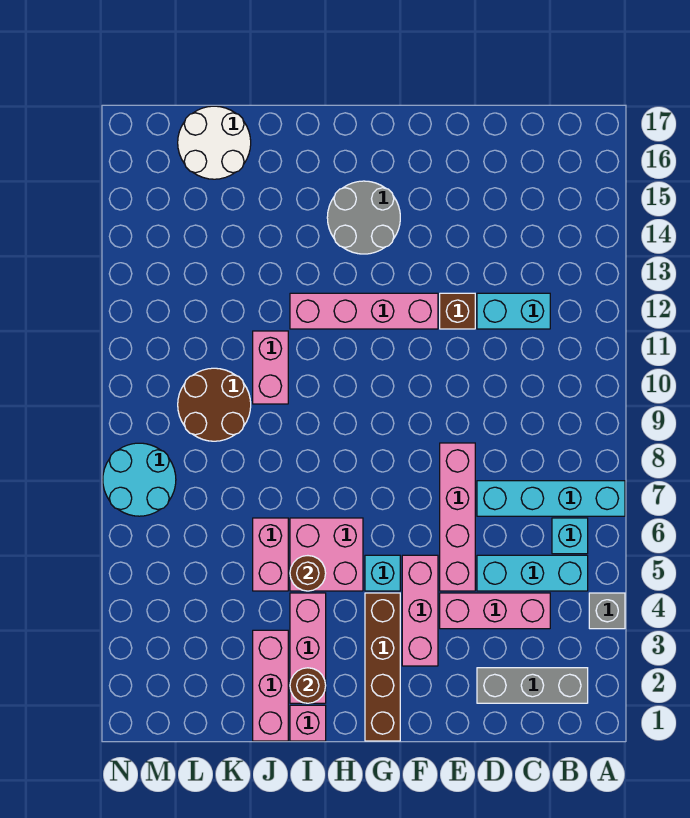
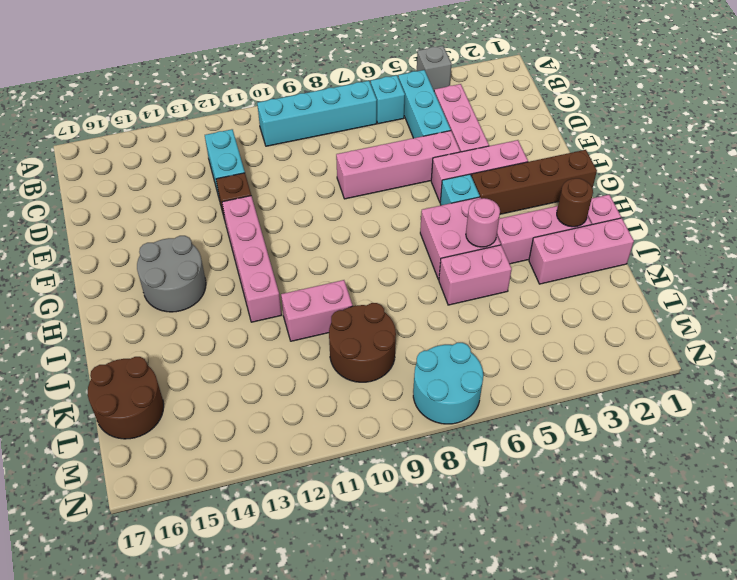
cyan 1x4 brick [477,481,625,516] -> cyan 1x4 brick turned to [257,81,377,146]
grey 1x3 brick [477,668,588,703] -> none
brown 1x1 round brick [290,556,326,591] -> pink 1x1 round brick [466,198,500,247]
white 2x2 round brick [178,106,251,179] -> brown 2x2 round brick [88,357,164,439]

